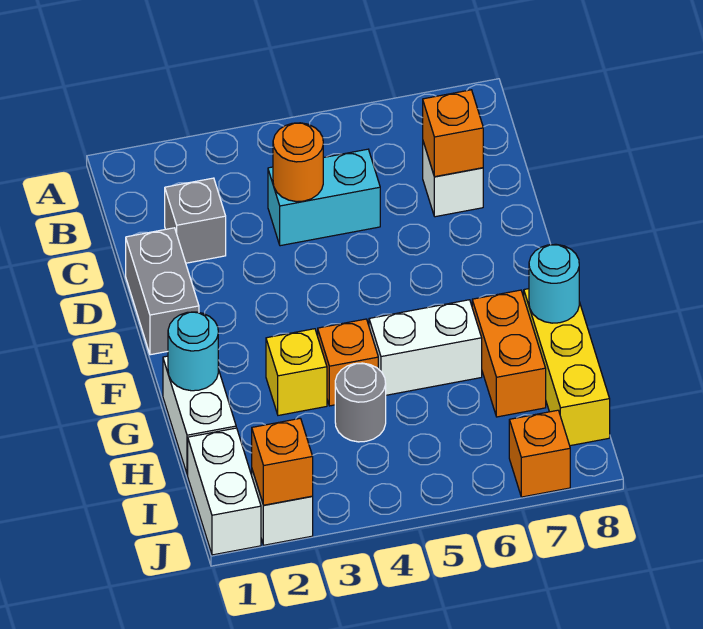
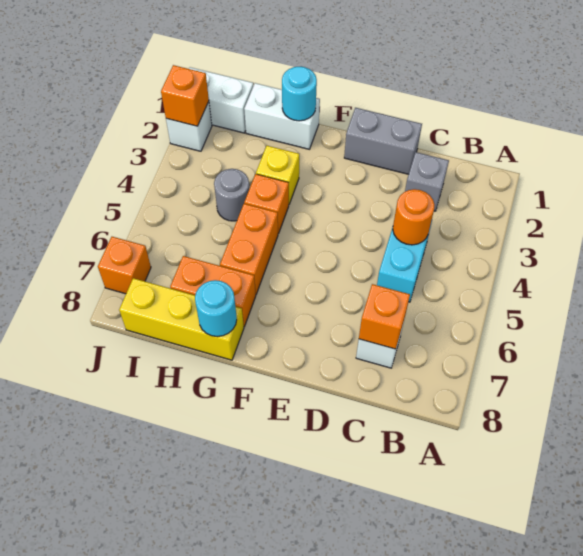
white 1x2 brick [369,300,482,395] -> orange 1x2 brick [220,204,278,294]

